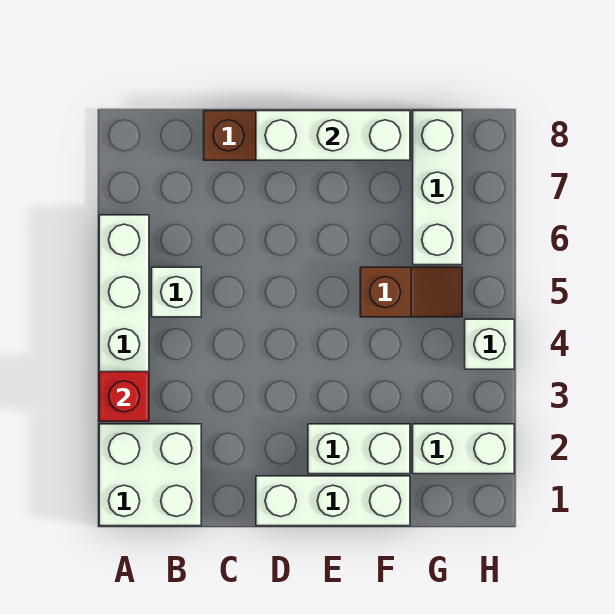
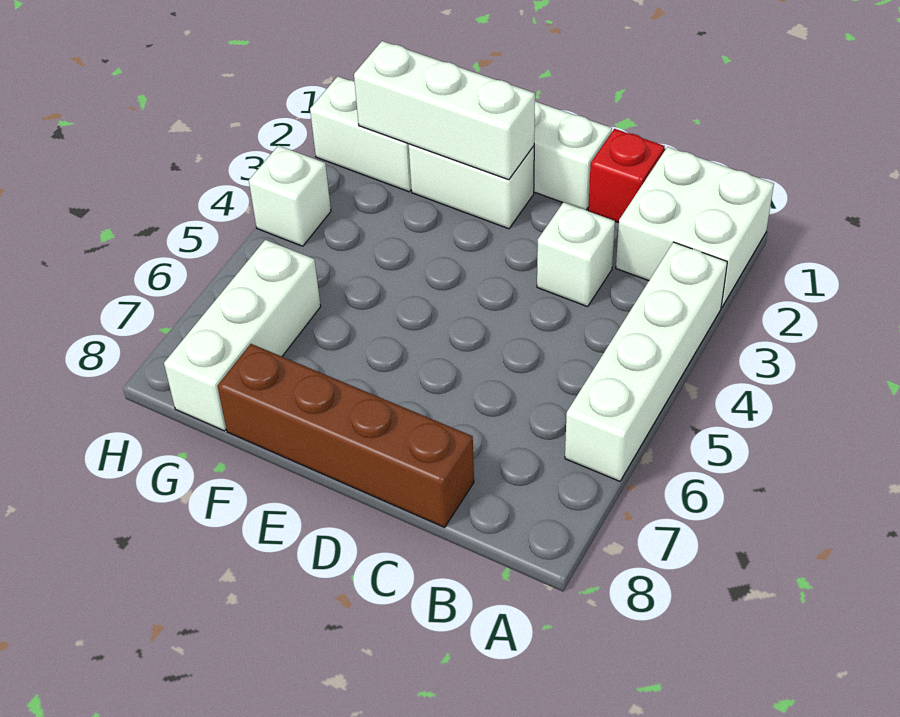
red 1x1 brick [99,372,149,421] -> red 1x1 brick moved to [588,129,665,223]
white 1x1 brick [152,267,201,317] -> white 1x1 brick moved to [537,202,615,307]
white 1x3 brick [256,111,410,160] -> white 1x3 brick moved to [354,41,535,180]
brown 1x2 slope [360,267,462,317] -> none

